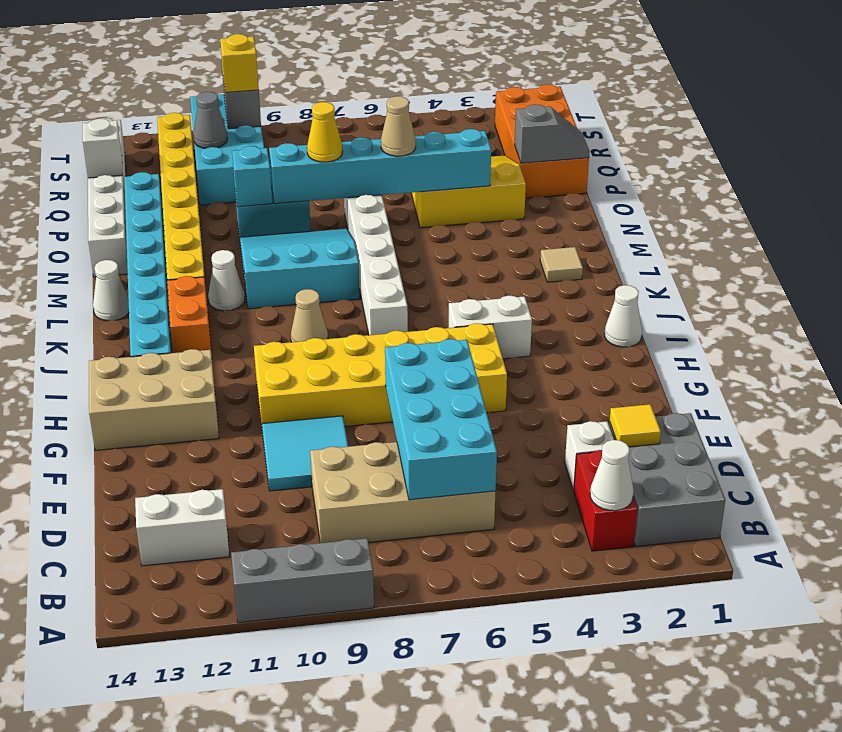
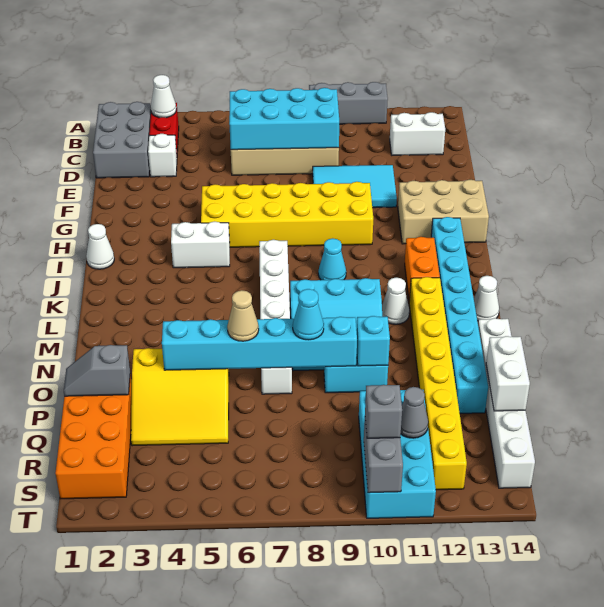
cyan 2x4 brick [385,339,497,500] -> cyan 2x4 brick turned to [229,88,339,150]
yellow 1x1 tile [610,404,661,447] -> none
cyan 2x2 tile [262,416,348,491] -> cyan 2x3 tile [313,165,397,208]
tan 1x1 cone [291,289,328,342] -> cyan 1x1 cone [318,238,346,280]
tan 1x1 tile [540,247,583,282] -> none
yellow 1x1 cone [307,102,342,162] -> cyan 1x1 cone [293,289,324,340]
white 1x1 brick [83,119,123,178] -> white 1x2 brick [486,336,530,411]
yellow 1x1 brick [220,34,259,93] -> grey 1x1 brick [365,385,402,438]

